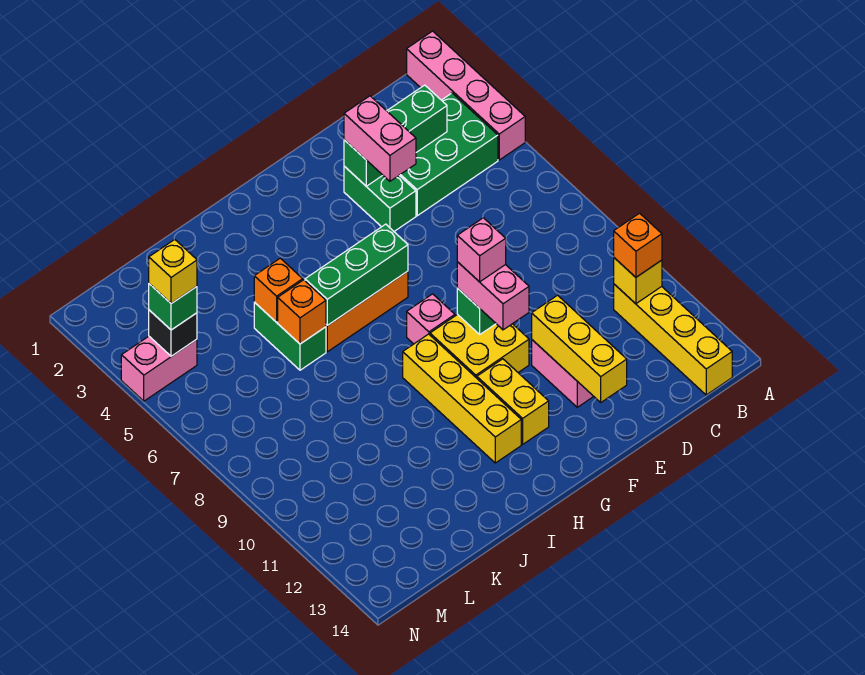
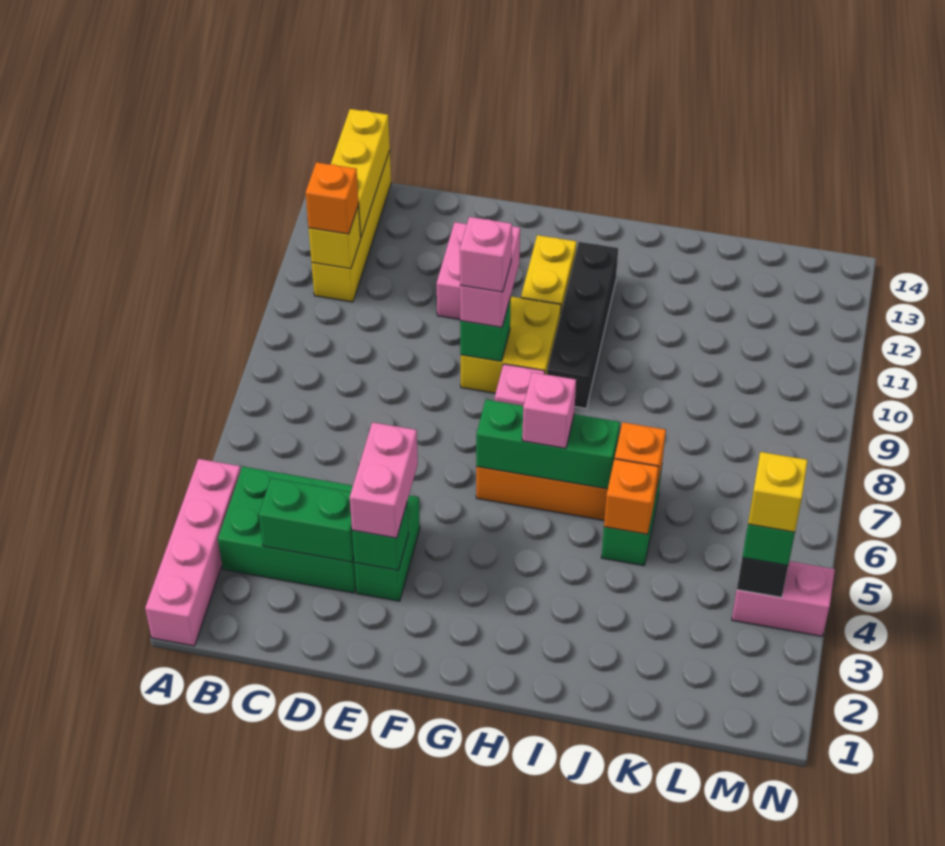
yellow 1x3 brick [532,295,627,402] -> yellow 1x3 brick moved to [331,109,390,237]
none -> pink 1x1 brick [522,372,576,448]
yellow 1x4 brick [403,334,521,463] -> black 1x4 brick [547,242,618,408]

